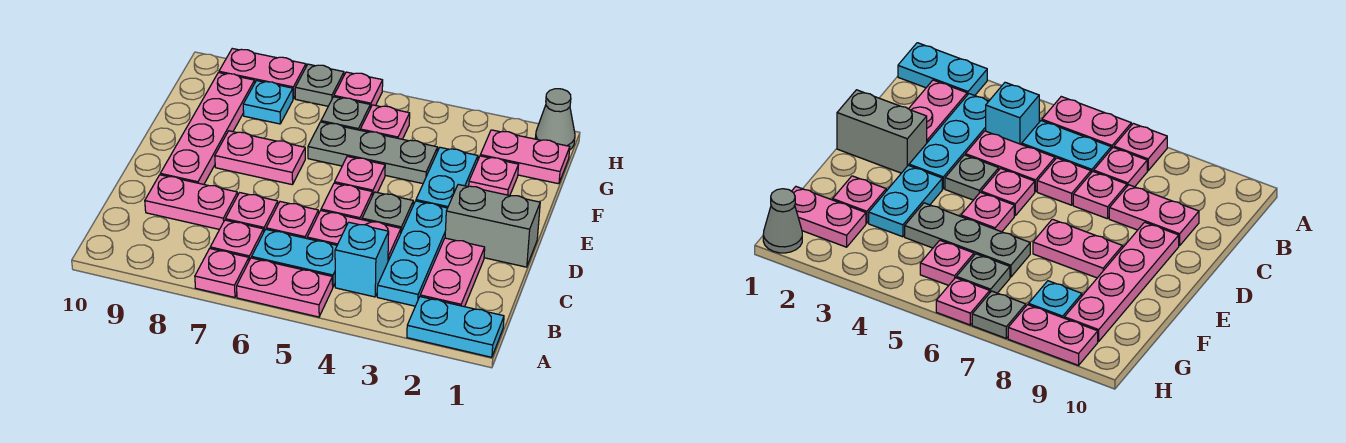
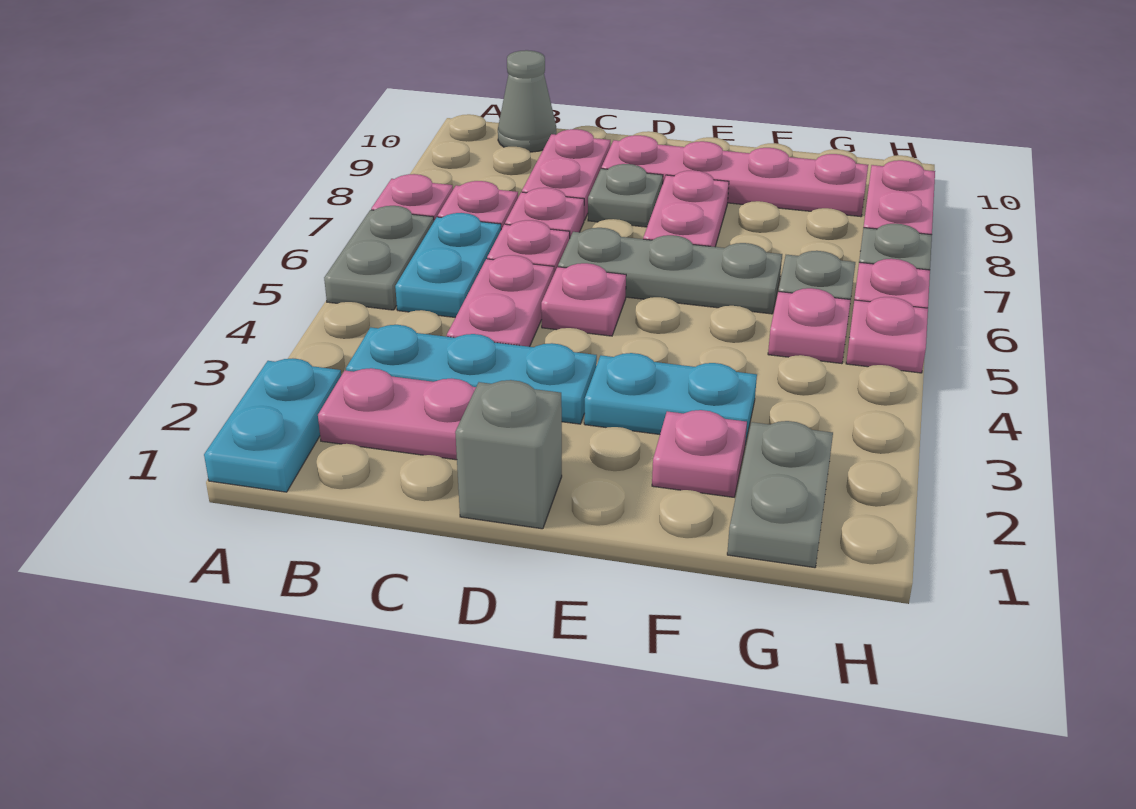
pink 1x2 plate [237,258,333,317] -> grey 1x2 plate [324,206,434,310]
cyan 1x1 brick [335,222,389,297] -> none
grey 1x2 brick [445,184,540,267] -> grey 1x1 brick [455,380,562,529]
grey 1x1 plate [362,192,413,232] -> grey 1x1 plate moved to [588,164,663,227]
pink 1x1 plate [335,156,385,196] -> pink 1x1 plate moved to [846,297,928,373]
grey 1x3 plate [308,122,438,184] -> grey 1x3 plate turned to [558,228,782,314]
pink 1x2 plate [480,130,570,184] -> grey 1x2 plate [727,421,833,568]
cyan 1x1 plate [243,81,293,124] -> none
grey 1x1 cone [535,89,575,149] -> grey 1x1 cone moved to [498,50,556,152]

